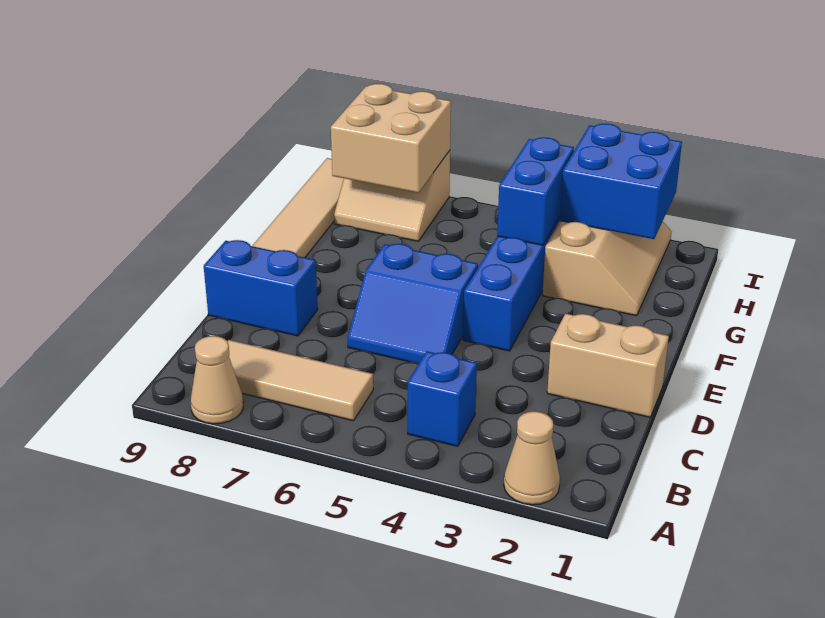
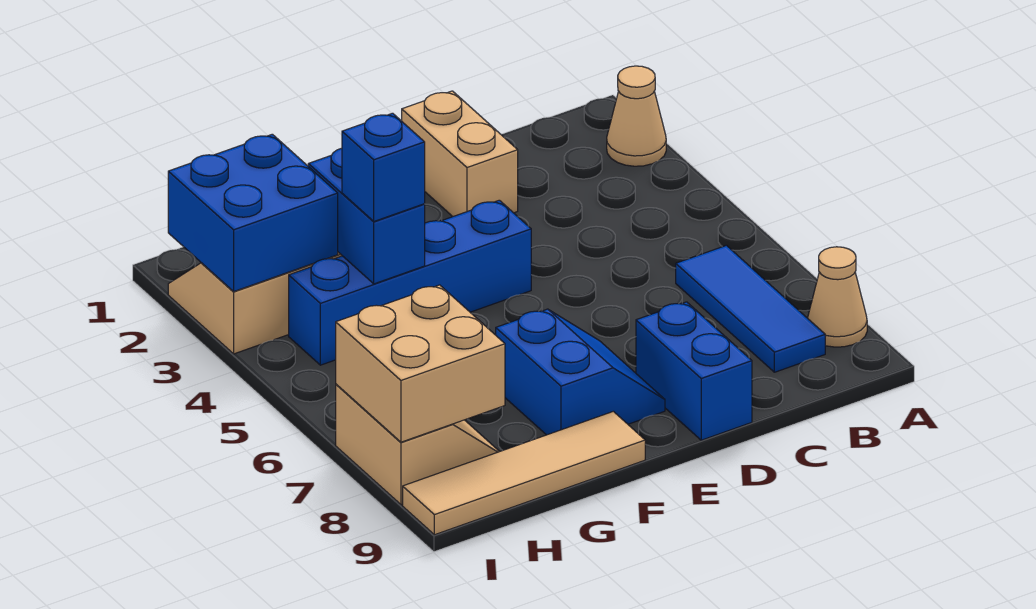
blue 1x1 brick [408,351,477,446] -> blue 1x1 brick moved to [342,113,425,221]
tan 1x3 tile [227,340,373,421] -> blue 1x3 tile [676,245,825,372]
blue 2x2 slope [348,244,478,364] -> blue 2x2 slope moved to [496,309,665,435]
blue 1x2 brick [497,137,574,245] -> blue 1x2 brick turned to [308,148,425,284]

